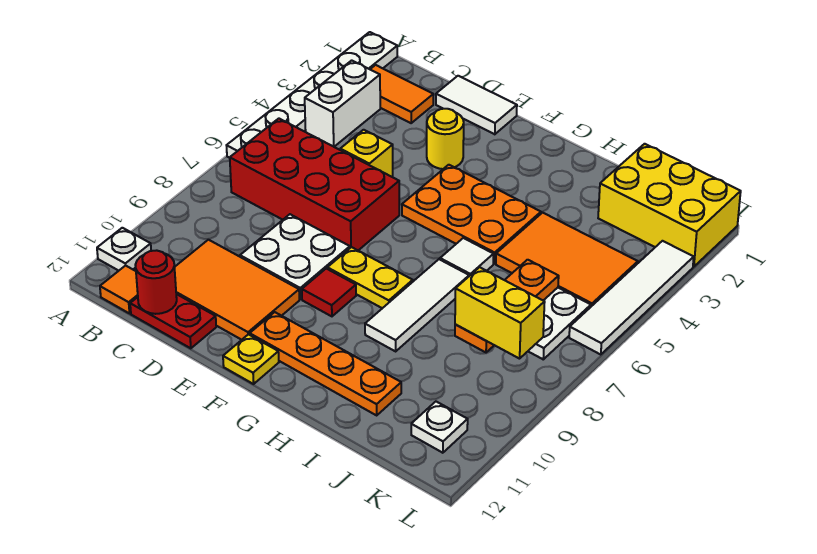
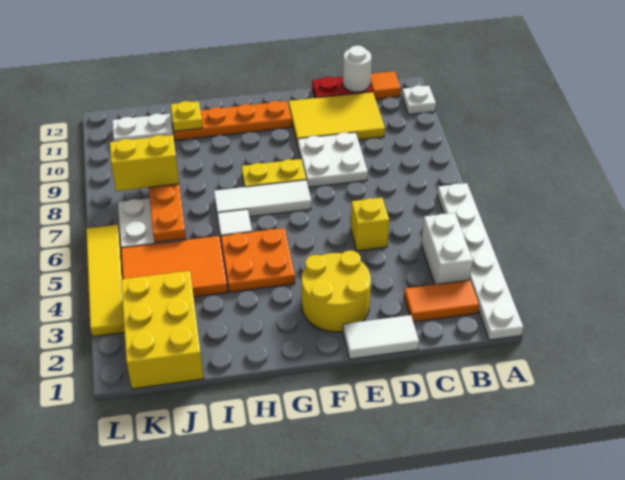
red 2x4 brick [230,119,399,250] -> none
orange 2x3 tile [175,240,299,340] -> yellow 2x3 tile [289,92,385,145]
red 1x1 round brick [135,250,177,314] -> white 1x1 round brick [343,46,371,92]
yellow 1x1 round brick [427,109,464,169] -> yellow 2x2 round brick [302,251,371,332]
orange 2x3 plate [402,165,541,264] -> orange 2x2 plate [221,228,295,292]
red 1x1 tile [302,269,356,316] -> none
yellow 1x1 plate [223,334,279,384] -> yellow 1x1 plate moved to [171,101,203,131]
white 1x3 tile [365,259,469,351] -> white 1x3 tile turned to [214,180,311,218]
yellow 2x3 brick [598,144,741,267] -> yellow 2x3 brick turned to [121,271,204,389]
white 1x1 plate [411,402,468,453] -> white 1x2 plate [112,114,173,142]
white 1x4 tile [569,241,694,355] -> yellow 1x4 tile [86,225,124,337]

